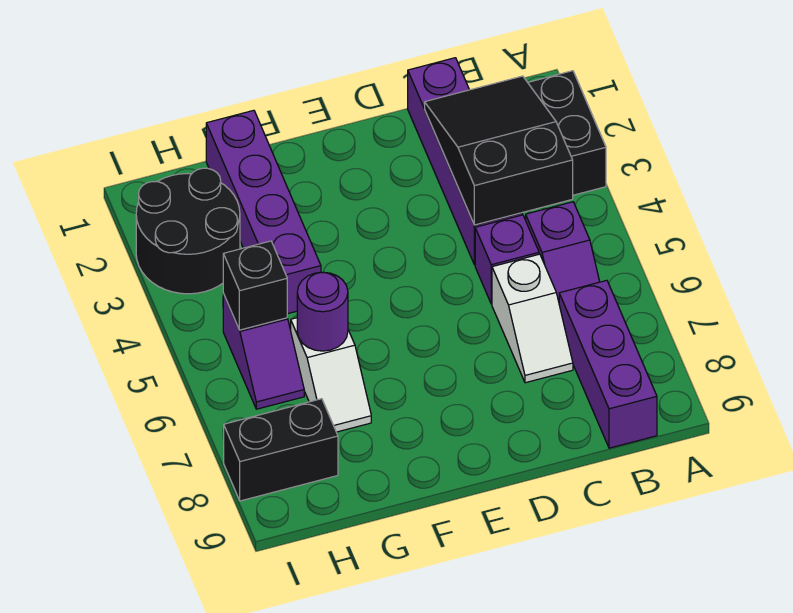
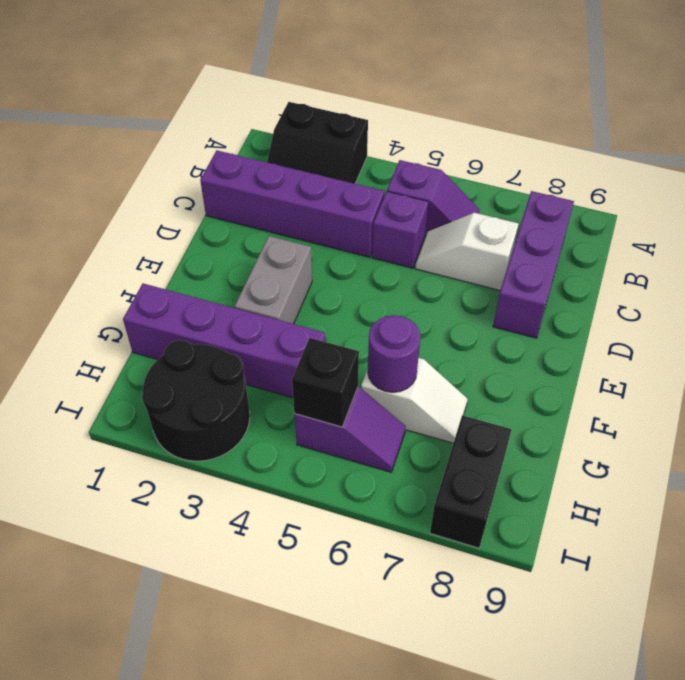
black 2x3 slope [425,76,573,225] -> none
purple 1x3 brick [559,280,657,448] -> purple 1x3 brick turned to [493,191,574,338]
white 1x2 slope [492,254,573,383] -> white 1x2 slope turned to [415,213,518,290]
none -> grey 1x2 brick [235,236,312,324]

